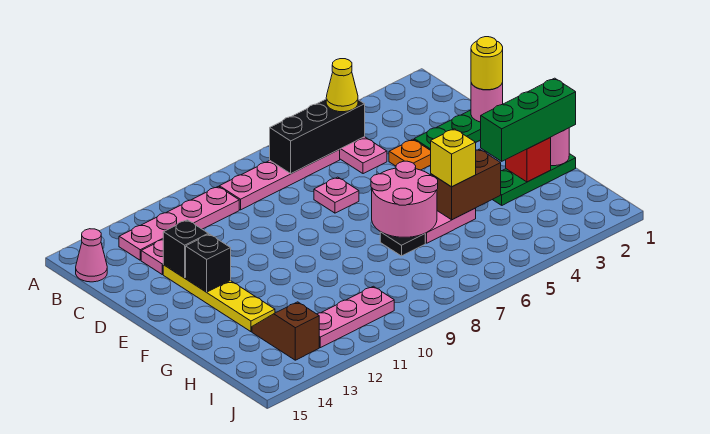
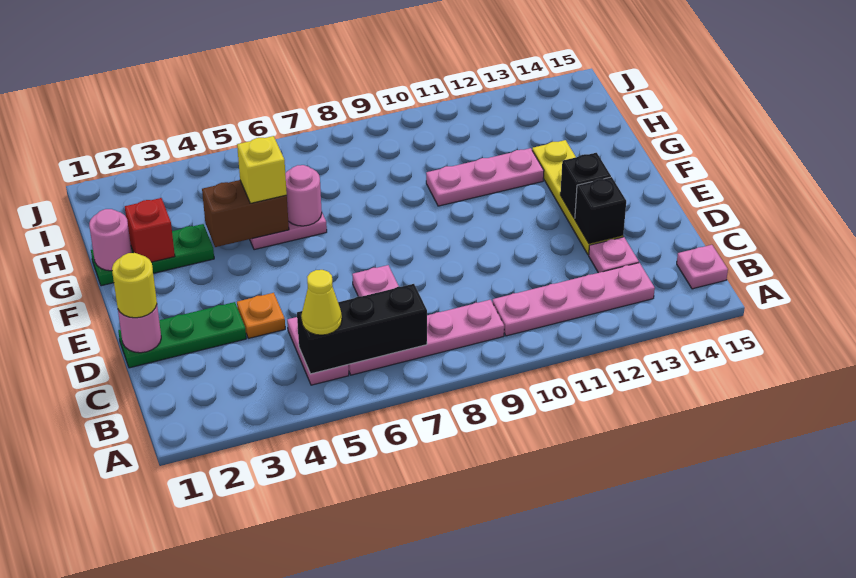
pink 1x1 cone [76,229,107,282] -> pink 1x1 plate [677,245,728,289]
pink 2x2 round brick [371,161,438,237] -> pink 1x1 round brick [285,165,322,226]
green 1x3 brick [481,78,576,161] -> none
black 1x1 plate [380,232,425,256] -> none
brown 1x2 slope [252,302,319,360] -> none
pink 1x3 plate [317,286,394,348] -> pink 1x3 plate moved to [426,148,544,206]

